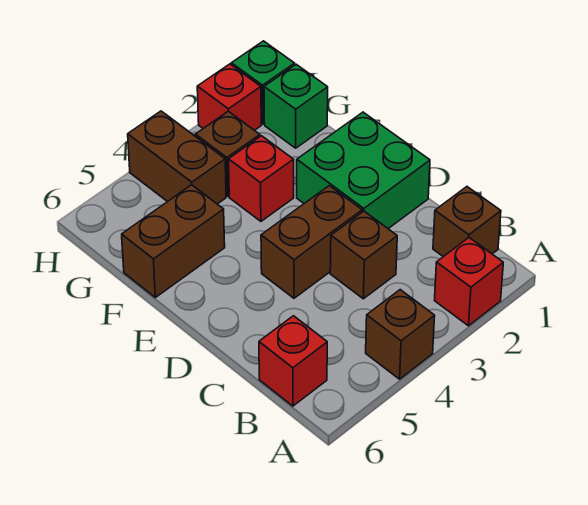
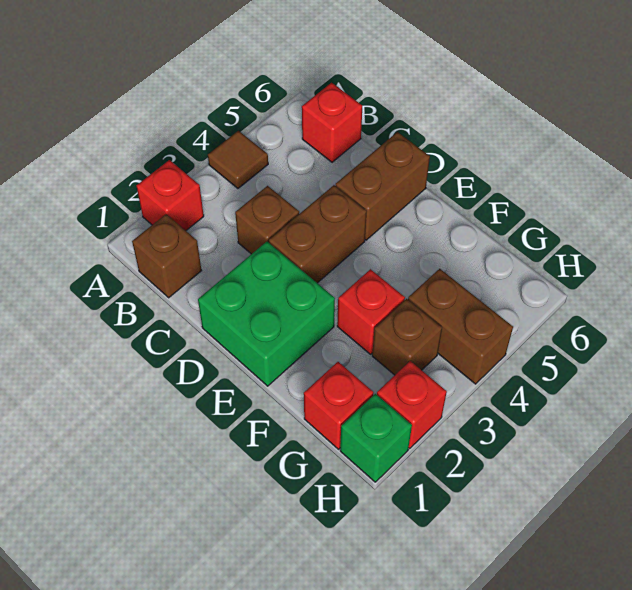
brown 1x1 brick [366,290,435,379] -> brown 1x1 tile [208,131,268,188]
brown 1x2 brick [122,185,225,297] -> brown 1x2 brick moved to [335,132,430,240]
green 1x1 brick [264,64,328,148] -> red 1x1 brick [304,362,374,449]

